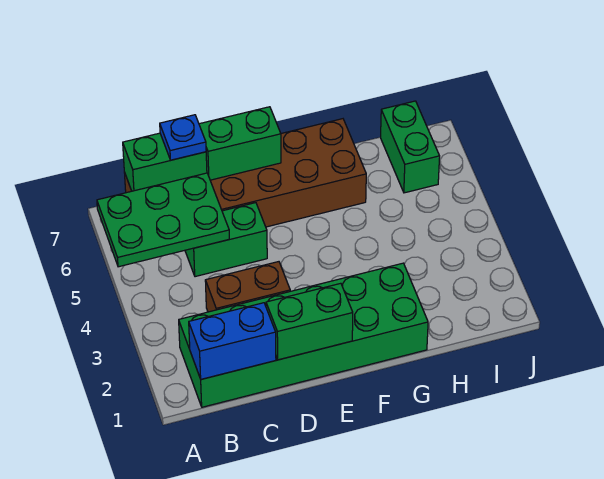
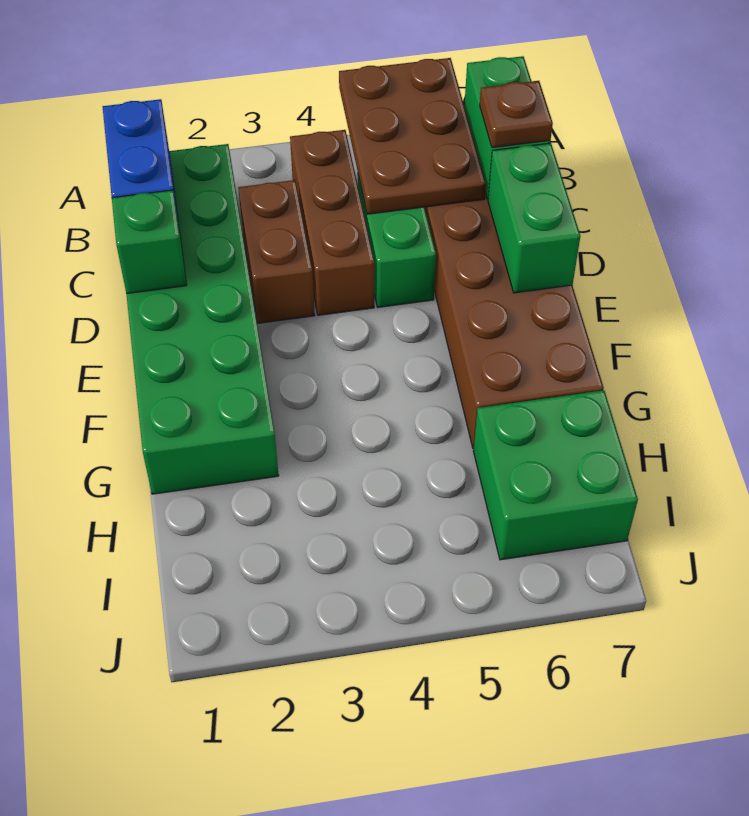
green 2x3 plate [97,173,229,267] -> brown 2x3 plate [339,58,486,214]
none -> brown 1x3 brick [290,130,374,315]
blue 1x1 plate [160,115,206,160] -> brown 1x1 plate [480,81,553,148]
green 1x2 brick [266,283,353,360] -> green 1x1 brick [112,190,187,294]
green 1x2 brick [381,101,440,193] -> green 2x2 brick [473,390,638,560]

